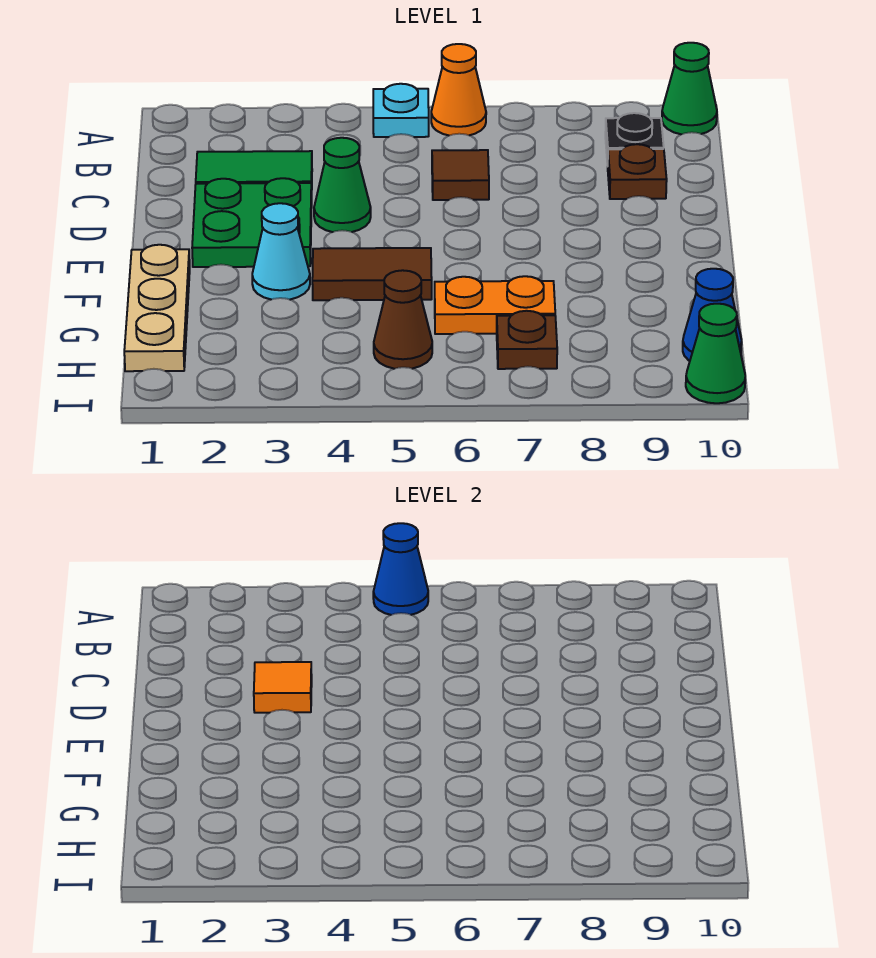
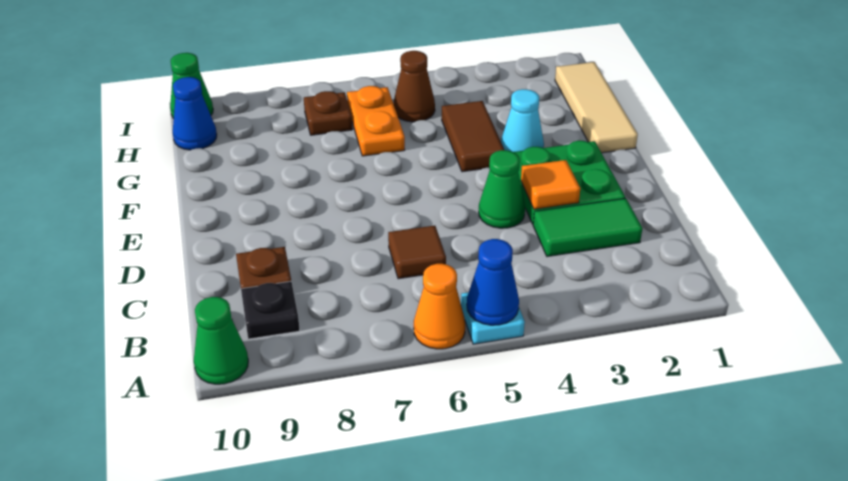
tan 1x3 plate [124,245,190,371] -> tan 1x3 tile [555,62,638,153]
brown 1x2 tile [312,248,432,300] -> brown 1x2 tile turned to [442,101,504,172]
orange 1x2 plate [435,276,555,334] -> orange 1x2 plate turned to [347,86,405,156]

